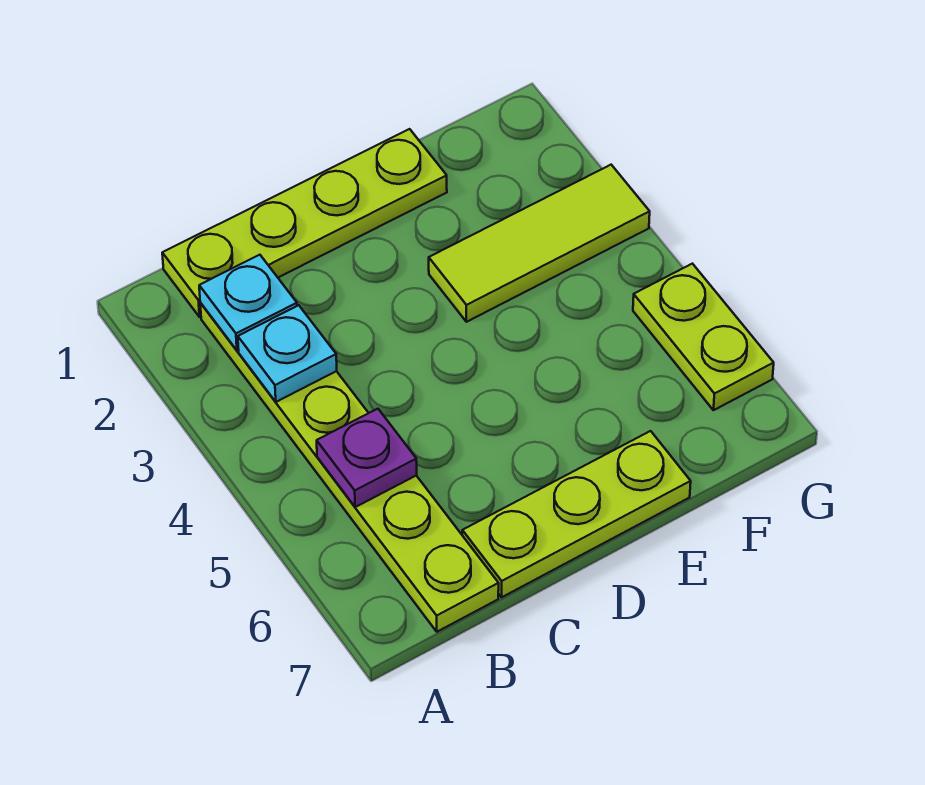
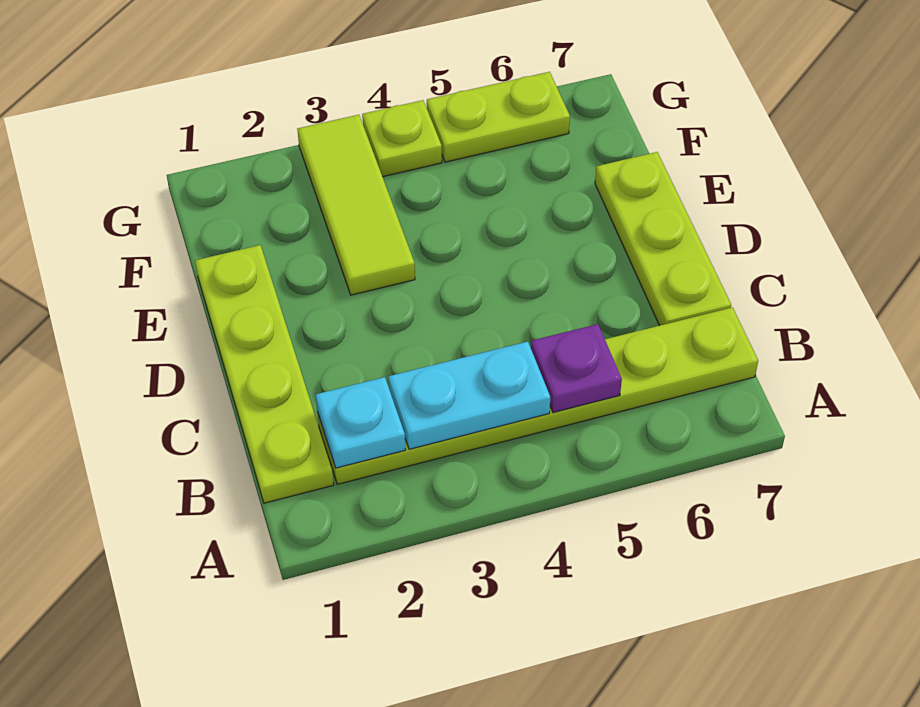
cyan 1x1 plate [238,305,337,402] -> cyan 1x2 plate [388,342,550,449]
none -> lime 1x1 plate [362,100,442,177]

